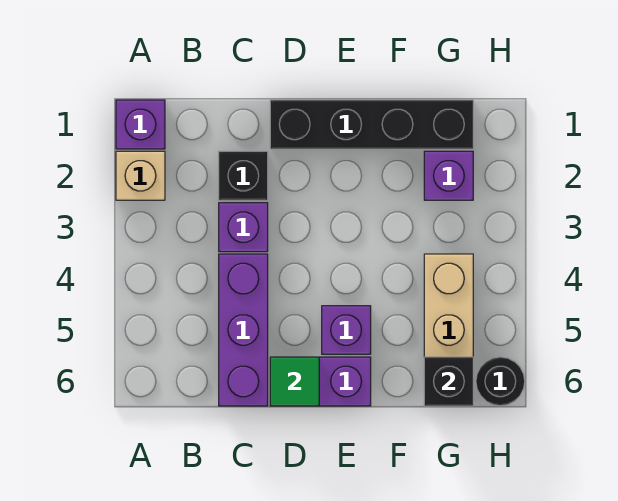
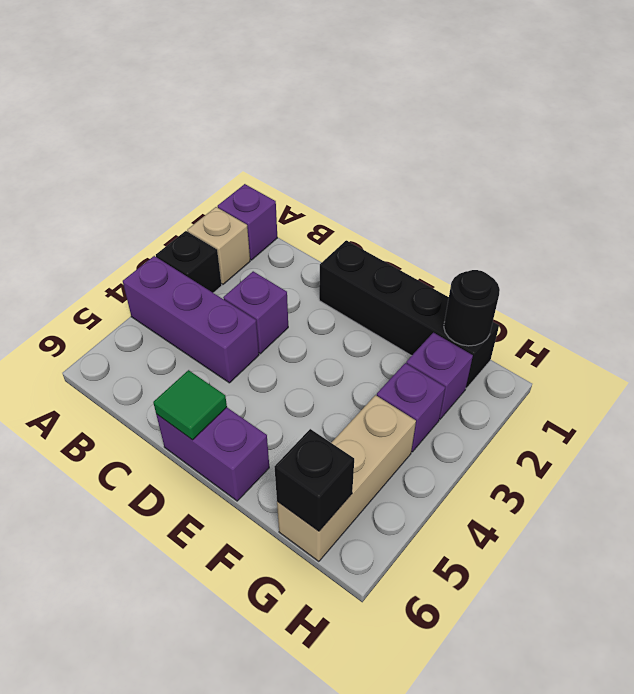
black 1x1 brick [219,151,268,200] -> black 1x1 brick moved to [156,231,222,293]
purple 1x3 brick [219,254,268,406] -> purple 1x3 brick turned to [123,256,259,383]
purple 1x1 brick [322,306,371,354] -> purple 1x1 brick moved to [377,363,445,452]
black 1x1 round brick [476,357,525,406] -> black 1x1 round brick moved to [444,270,500,346]

